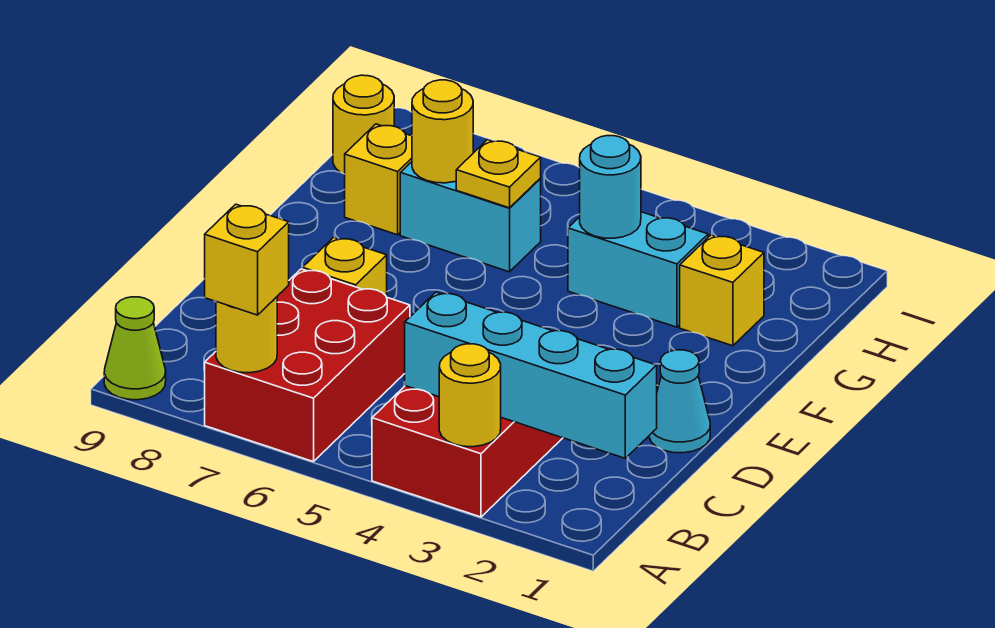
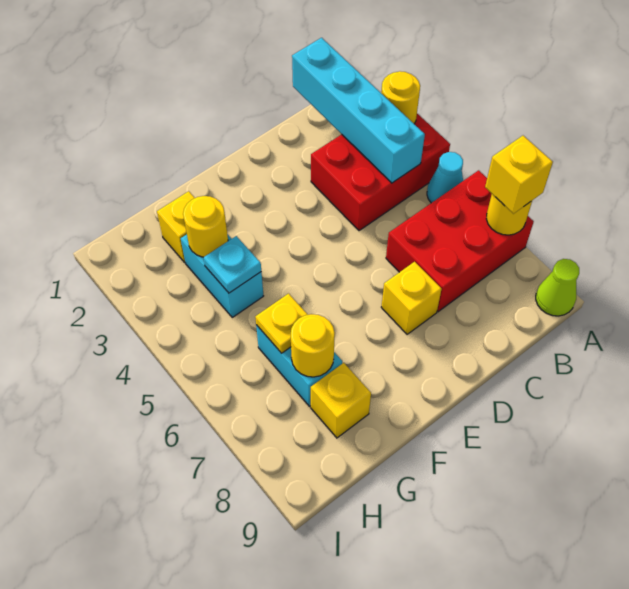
cyan 1x1 cone [649,350,710,453] -> cyan 1x1 cone moved to [427,152,463,203]
cyan 1x1 round brick [580,136,641,238] -> cyan 1x1 plate [204,236,261,293]
yellow 1x1 round brick [333,75,394,174] -> yellow 1x1 round brick moved to [183,196,228,257]

